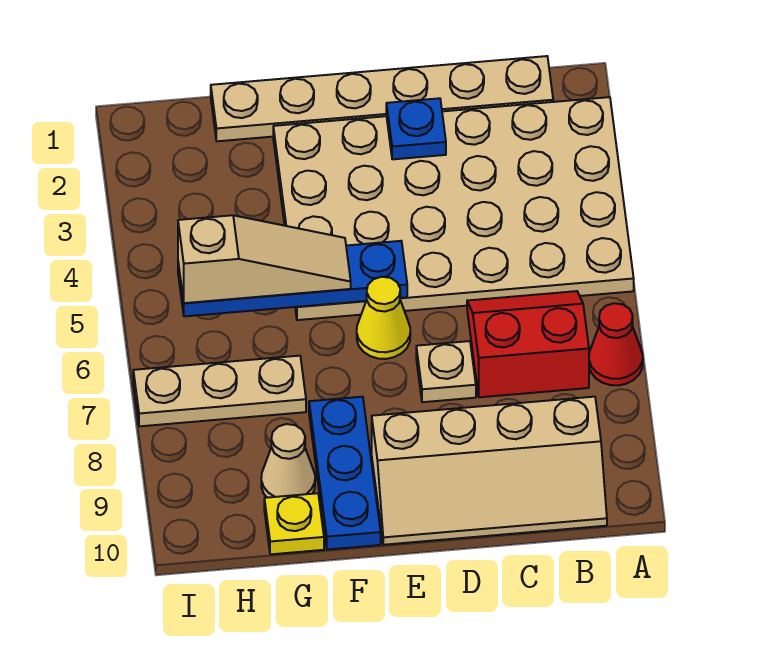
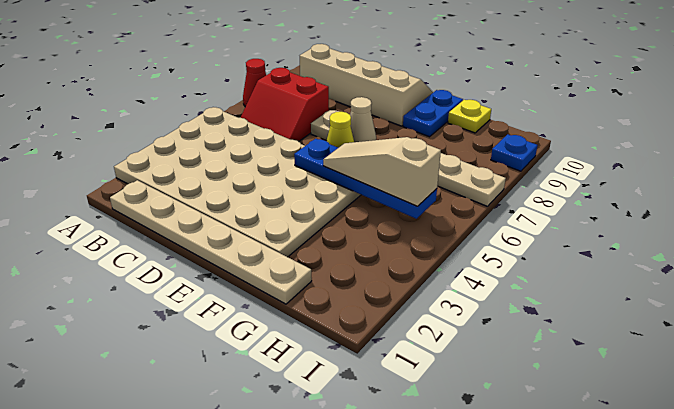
blue 1x1 plate [386,98,446,159] -> blue 1x1 plate moved to [491,134,538,171]
blue 1x3 plate [309,397,381,550] -> blue 1x2 plate [403,90,463,137]
tan 1x1 cone [261,424,315,498] -> tan 1x1 cone moved to [350,97,376,142]

